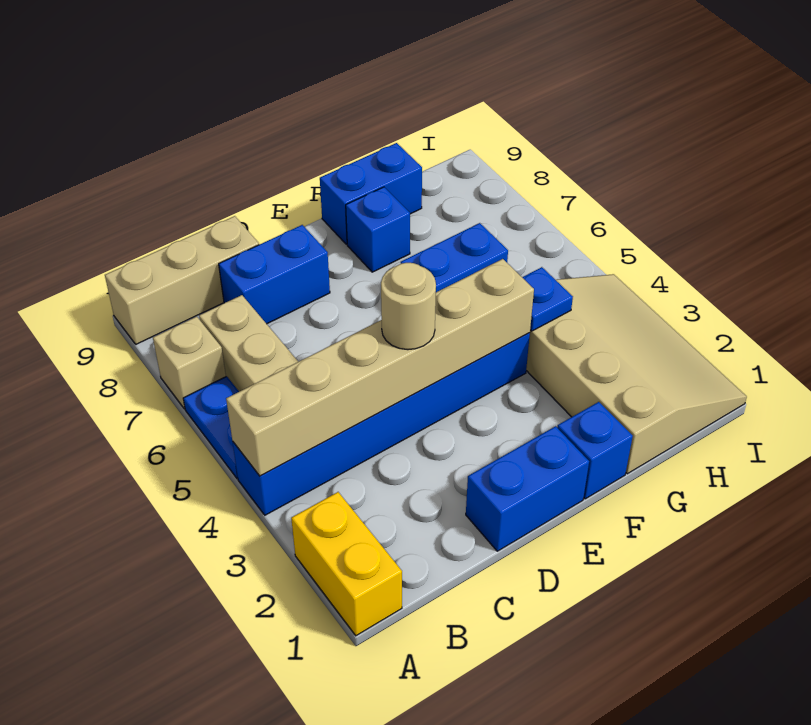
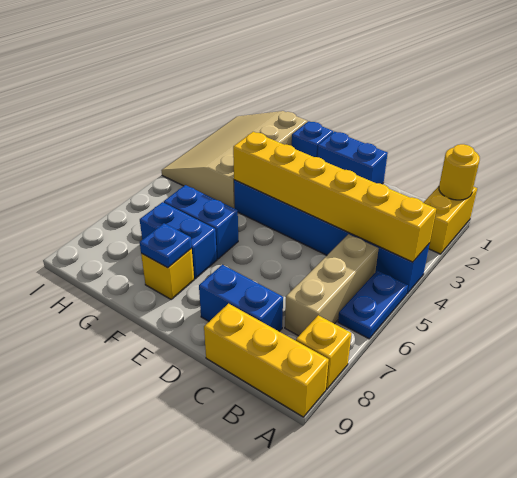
none -> yellow 1x1 round brick [439,144,480,200]
tan 1x6 brick [226,259,534,476] -> yellow 1x6 brick [233,132,436,262]
tan 1x1 brick [153,317,226,409] -> none
none -> yellow 1x1 brick [296,315,351,389]
tan 1x3 brick [105,216,259,344] -> yellow 1x3 brick [204,304,329,417]
tan 1x1 round brick [381,263,436,350] -> none
blue 1x1 brick [346,187,410,272] -> yellow 1x1 brick [141,249,194,299]
blue 1x2 brick [320,143,422,244] -> blue 1x2 brick moved to [140,202,217,279]
blue 1x1 plate [522,267,573,331] -> blue 1x1 plate moved to [140,223,192,268]

